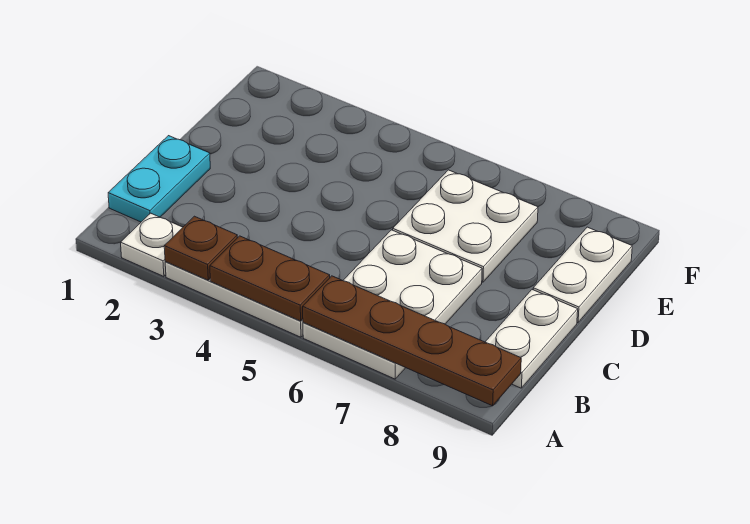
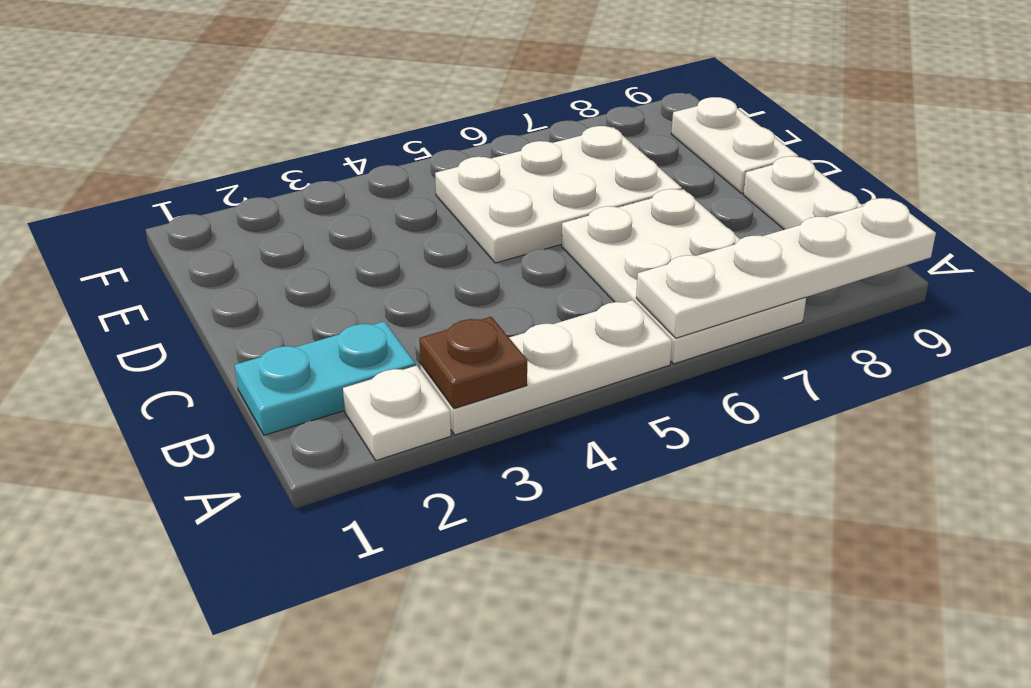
brown 1x2 plate [210,236,330,321] -> none
brown 1x4 plate [303,276,521,406] -> white 1x4 plate [636,198,936,338]
cyan 1x2 plate [108,136,210,222] -> cyan 1x2 plate turned to [235,321,415,435]
white 2x2 plate [393,170,538,282] -> white 2x3 plate [435,126,682,263]

